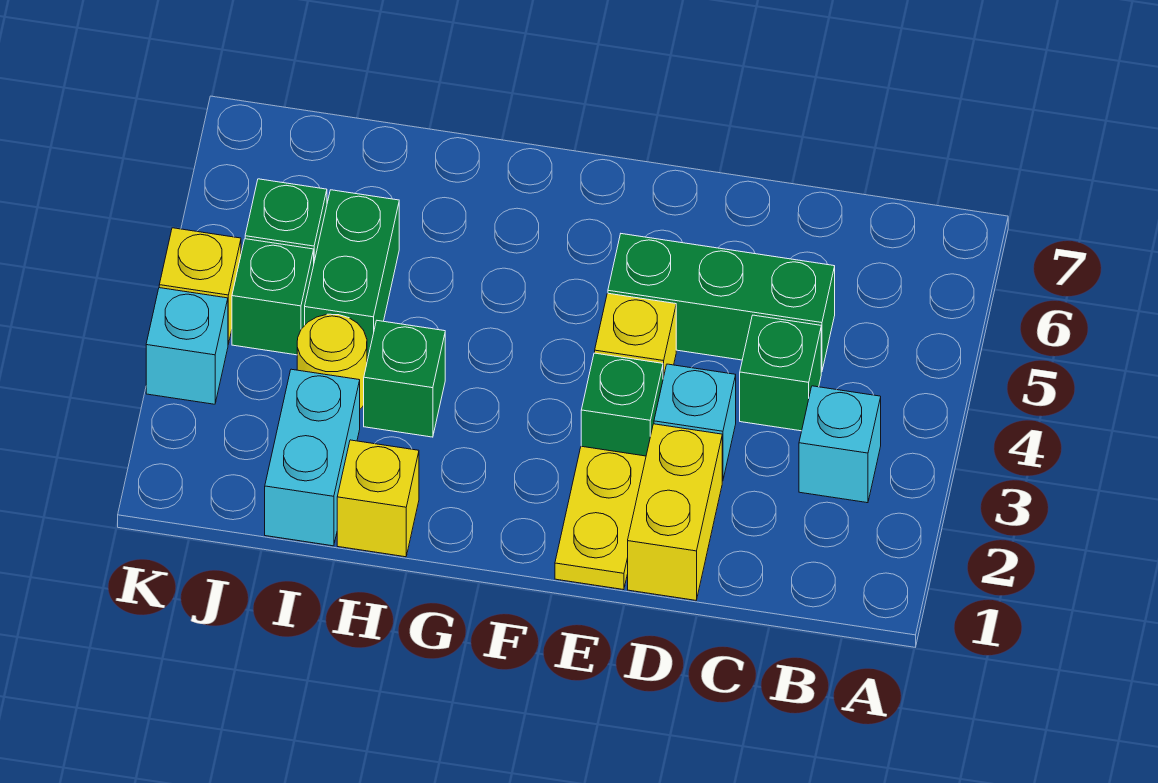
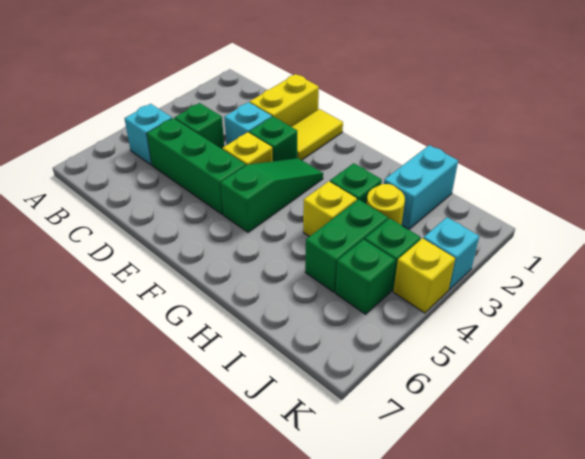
cyan 1x1 brick [799,386,881,503] -> cyan 1x1 brick moved to [124,104,172,165]
yellow 1x2 plate [555,446,646,590] -> yellow 1x2 tile [292,109,343,160]
none -> green 1x3 slope [221,158,323,232]
yellow 1x1 brick [337,440,419,557] -> yellow 1x1 brick moved to [303,181,357,237]

